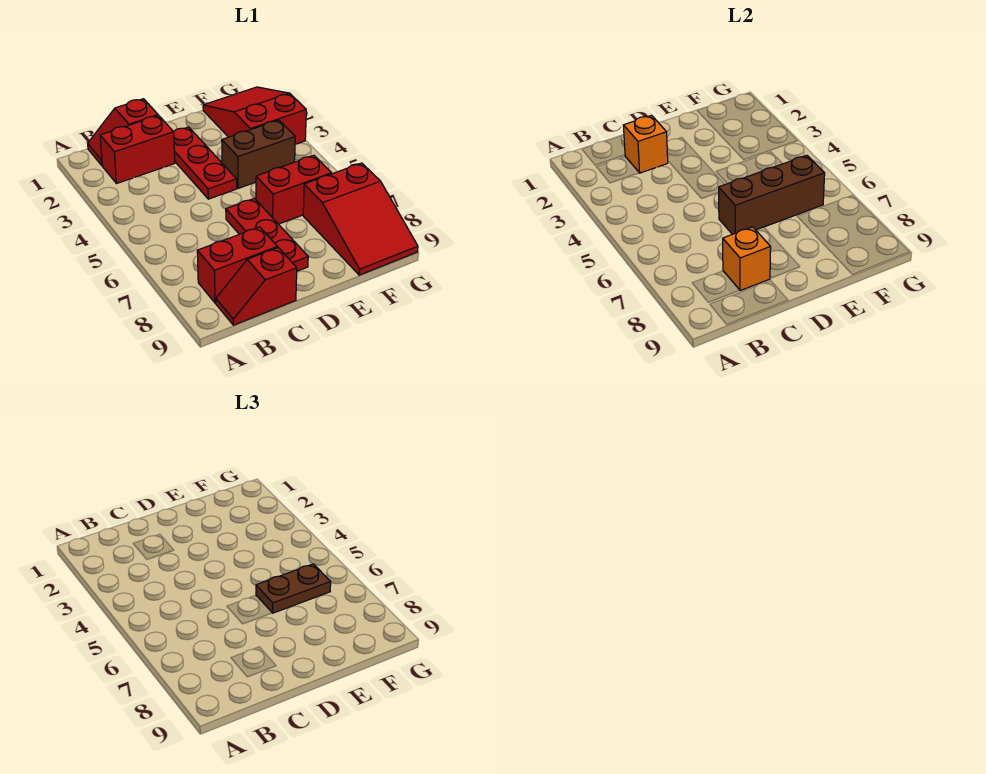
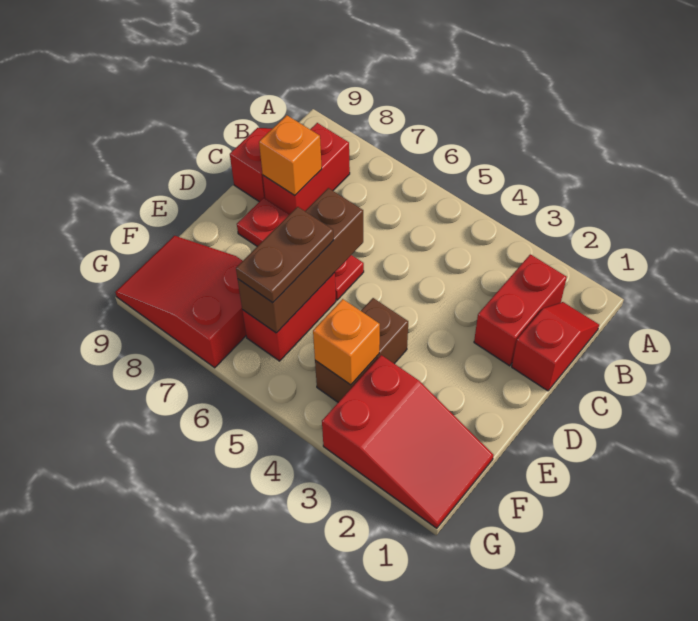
orange 1x1 brick [623,115,668,173] -> orange 1x1 brick moved to [313,299,380,385]
red 1x3 plate [174,127,237,199] -> none

